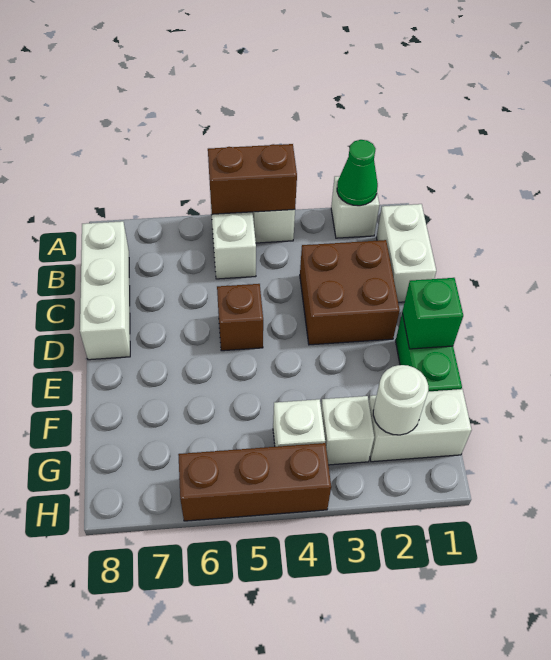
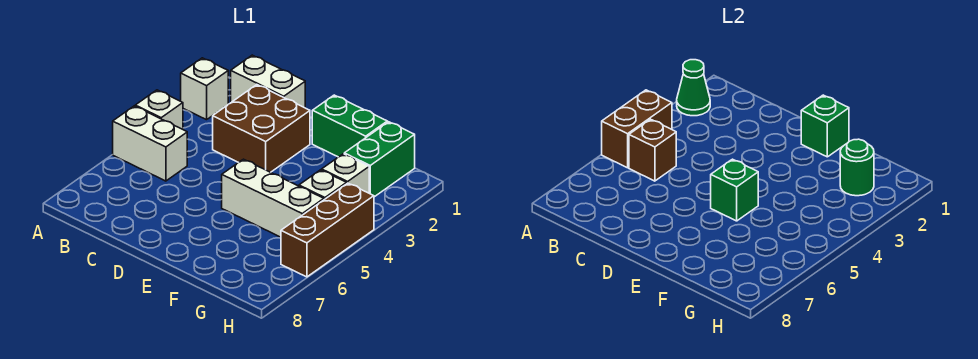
white 1x3 brick [80,221,130,360] -> white 1x3 brick moved to [222,159,324,237]
brown 1x1 brick [217,284,263,351] -> brown 1x1 brick moved to [629,119,676,181]
none -> green 1x1 brick [711,159,758,221]
white 1x2 brick [369,389,472,462] -> green 1x2 brick [344,122,415,197]
white 1x1 round brick [373,365,428,435] -> green 1x1 round brick [840,139,874,196]

